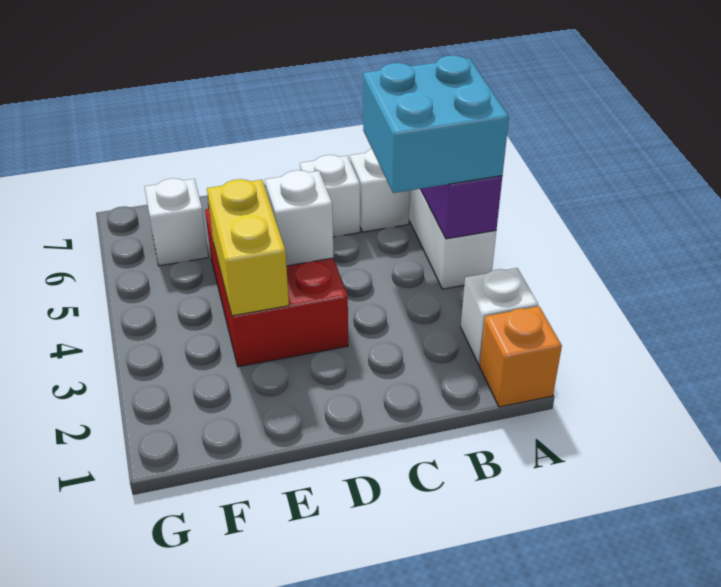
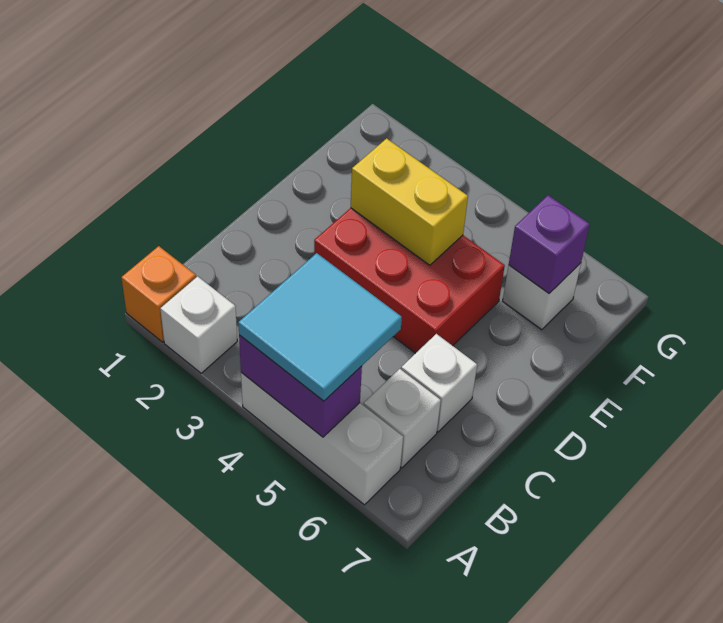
cyan 2x2 brick [363,56,509,193] -> cyan 2x2 tile [238,253,402,401]
white 1x1 brick [265,170,334,266] -> none
none -> purple 1x1 brick [509,195,590,293]

